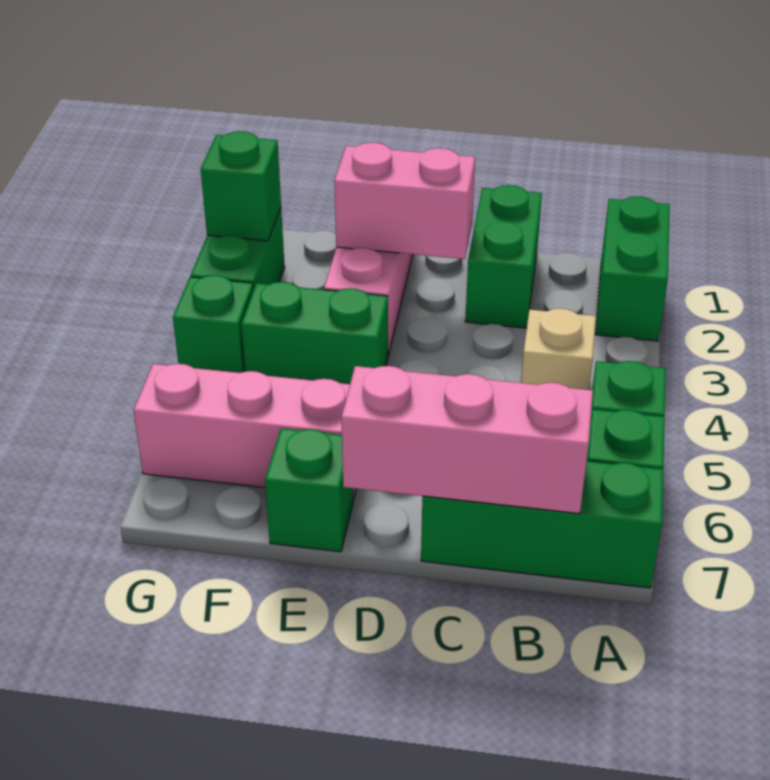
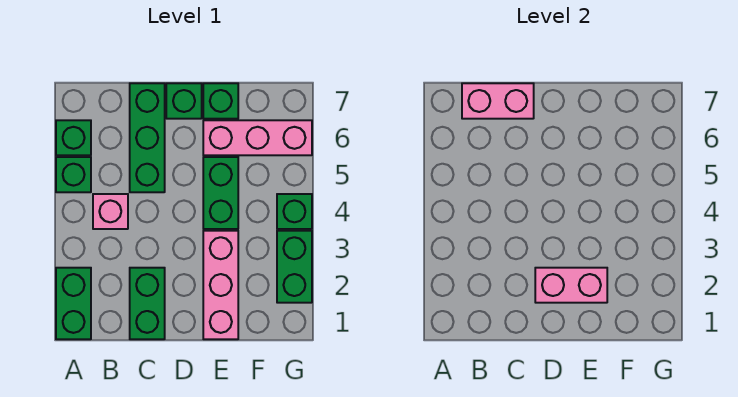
green 1x3 brick [421,461,663,588] -> green 1x3 brick turned to [130,83,165,192]
tan 1x1 brick [521,309,596,390] -> pink 1x1 brick [93,194,128,229]
pink 1x3 brick [341,366,593,514] -> pink 1x2 brick [462,83,534,119]
green 1x2 brick [241,282,388,384] -> green 1x2 brick turned to [203,157,238,229]
green 1x1 brick [201,131,281,241] -> green 1x1 brick moved to [166,83,202,119]

